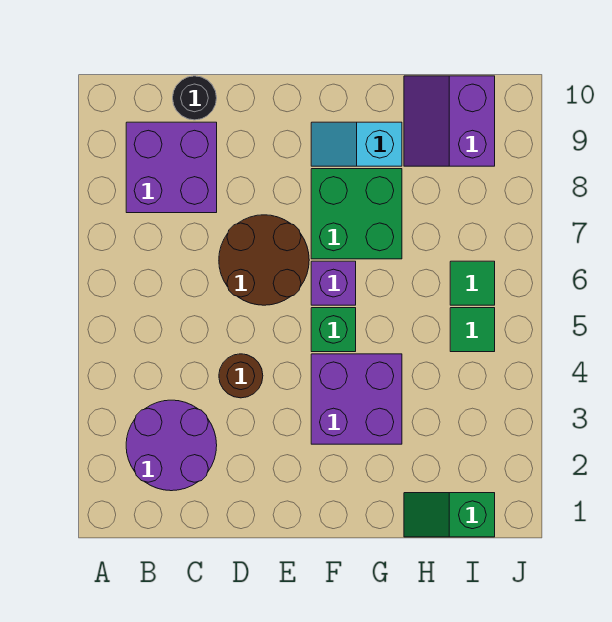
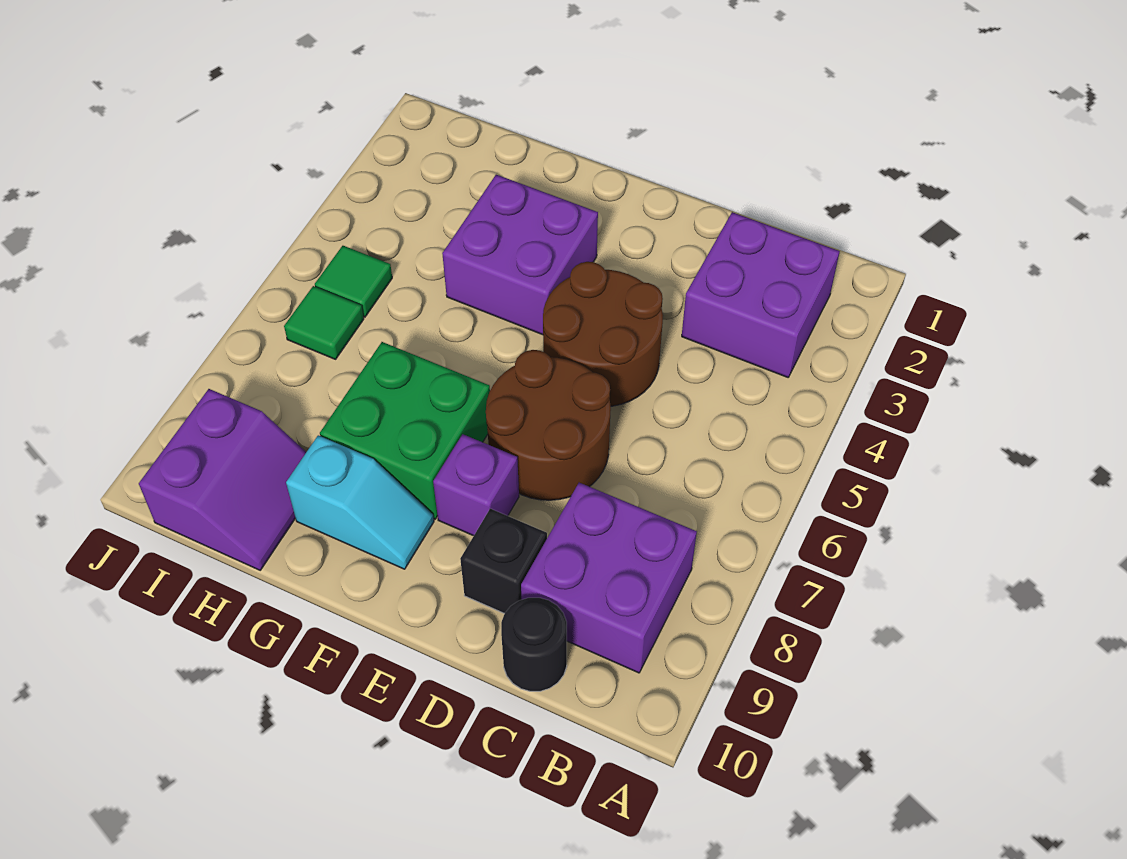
purple 2x2 round brick [126,400,217,491] -> purple 2x2 brick [682,212,840,377]
brown 1x1 round brick [219,354,263,398] -> brown 2x2 round brick [543,262,663,406]
none -> black 1x1 brick [460,509,547,614]
green 1x1 brick [311,308,356,352] -> none
purple 1x1 brick [311,261,356,305] -> purple 1x1 brick moved to [433,434,519,536]
green 1x2 slope [404,493,495,537] -> none

